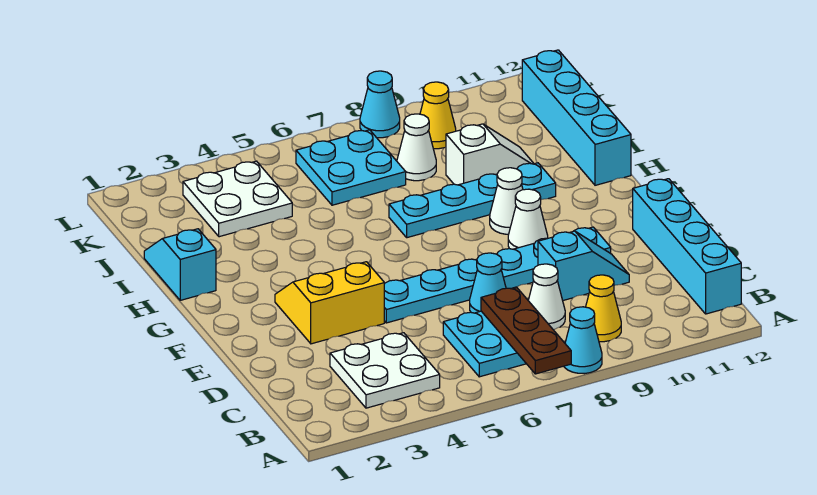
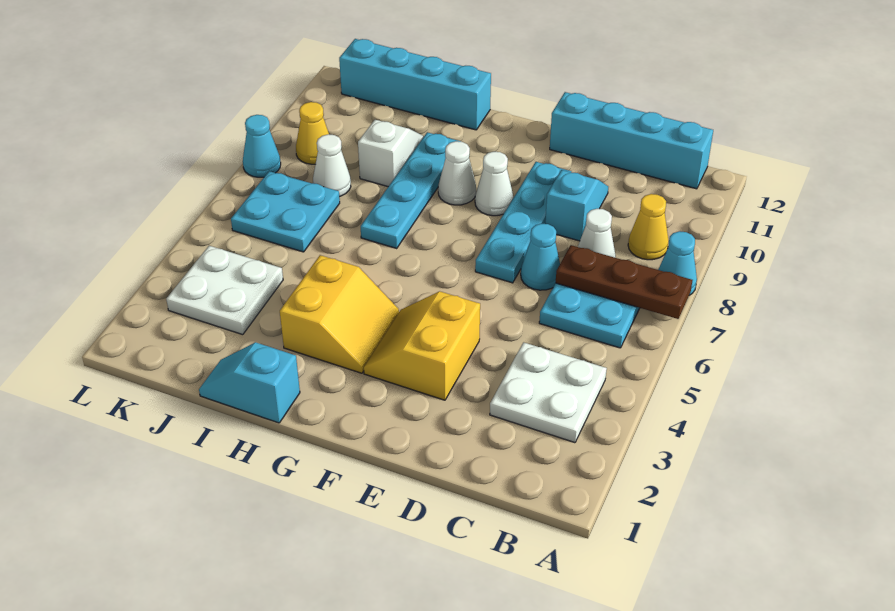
cyan 1x6 plate [384,227,611,323] -> cyan 1x4 plate [475,162,571,283]
none -> yellow 2x2 slope [280,255,399,373]

